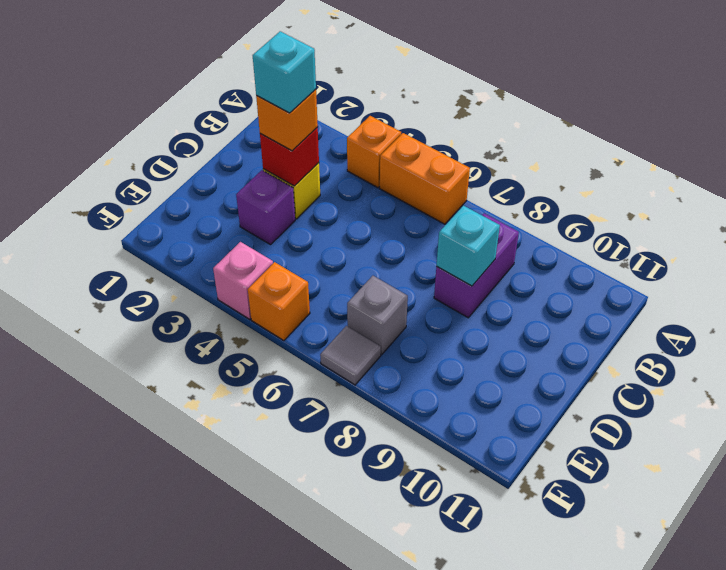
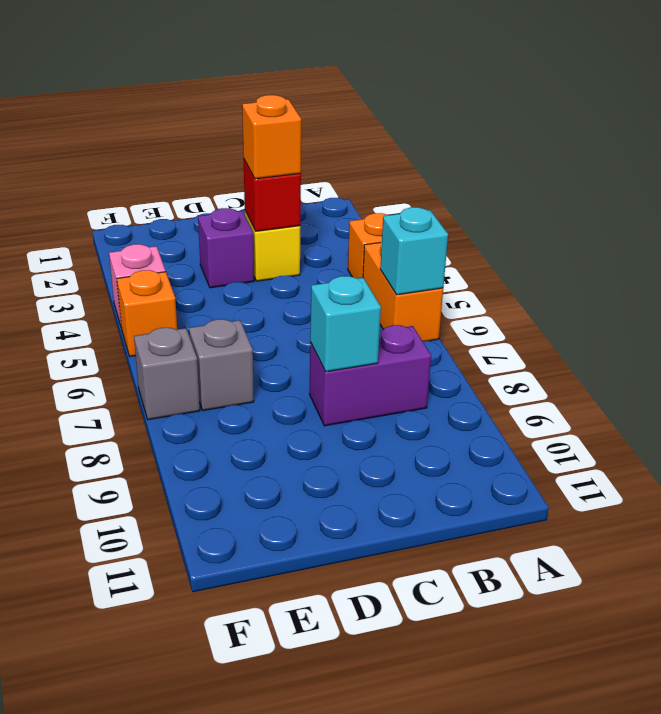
cyan 1x1 brick [253,31,316,113] -> cyan 1x1 brick moved to [380,207,448,295]
grey 1x1 tile [320,326,381,385] -> grey 1x1 brick [134,328,200,420]

